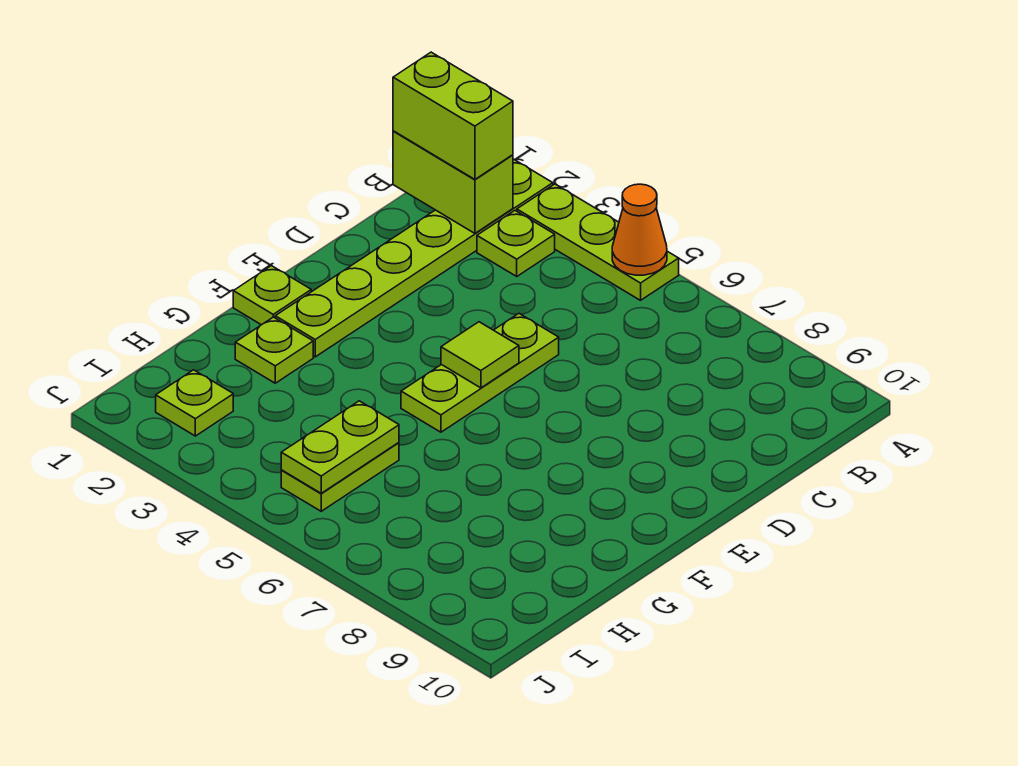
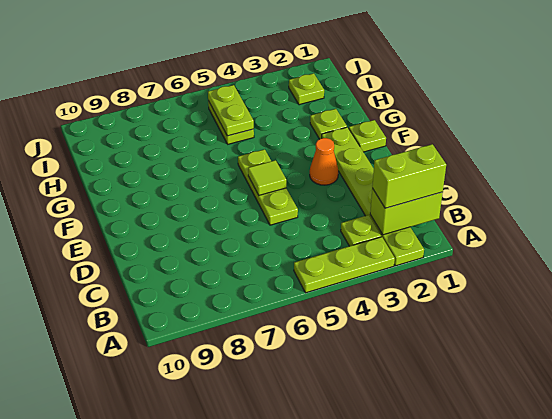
orange 1x1 cone [612,184,667,275] -> orange 1x1 cone moved to [310,138,338,185]

